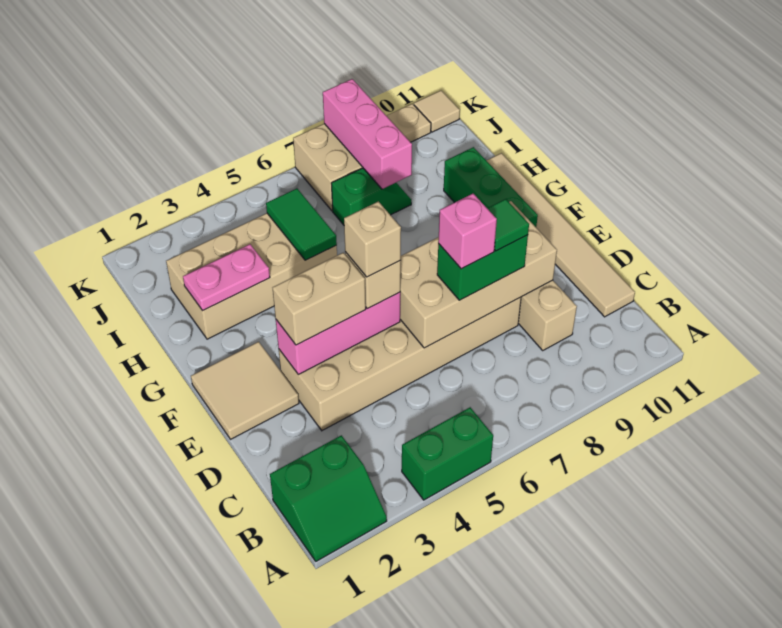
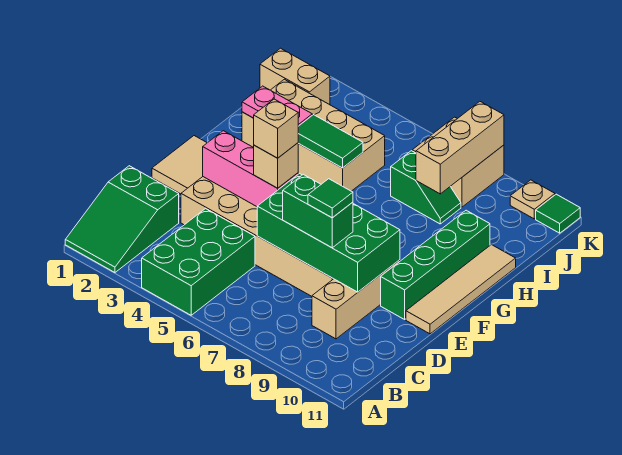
green 2x2 slope [270,435,387,561] -> green 2x3 slope [65,166,179,272]
green 1x2 brick [402,407,493,500] -> green 2x3 brick [142,209,255,315]
tan 1x6 tile [486,153,635,317] -> tan 1x4 tile [406,245,516,334]
tan 2x4 brick [400,201,557,348] -> green 2x4 brick [257,174,400,292]
pink 1x1 brick [438,194,497,269] -> none
tan 1x2 brick [273,253,366,345] -> tan 1x2 brick moved to [260,48,330,105]
green 1x3 brick [444,147,538,227] -> green 1x4 brick [381,210,490,319]
green 1x2 tile [266,189,337,260] -> green 1x2 tile turned to [298,115,363,168]
pink 1x3 brick [323,79,412,189] -> tan 1x3 brick [416,102,504,194]
tan 1x1 tile [414,91,460,132] -> green 1x1 tile [536,194,580,233]

